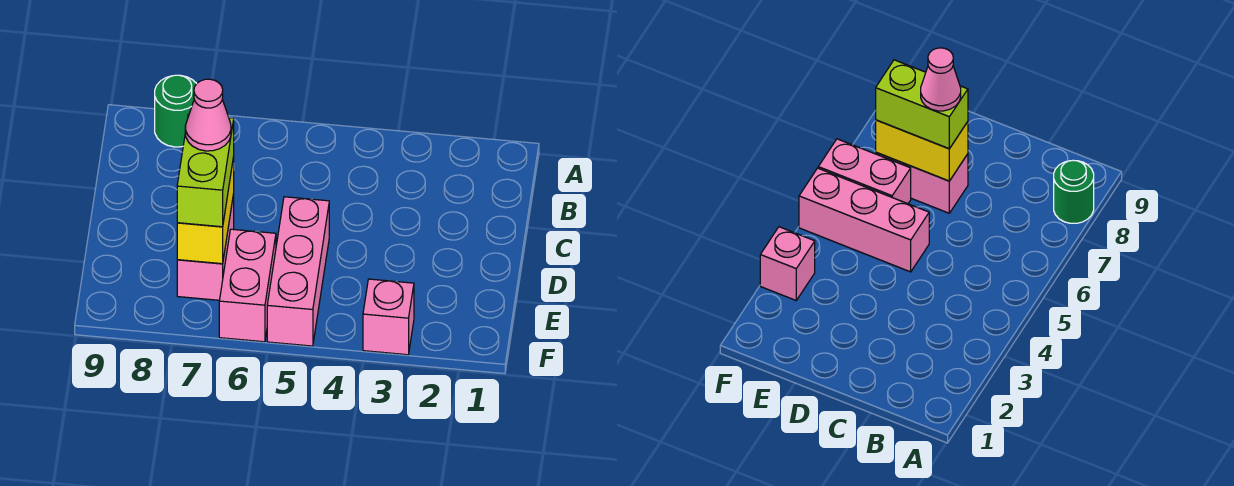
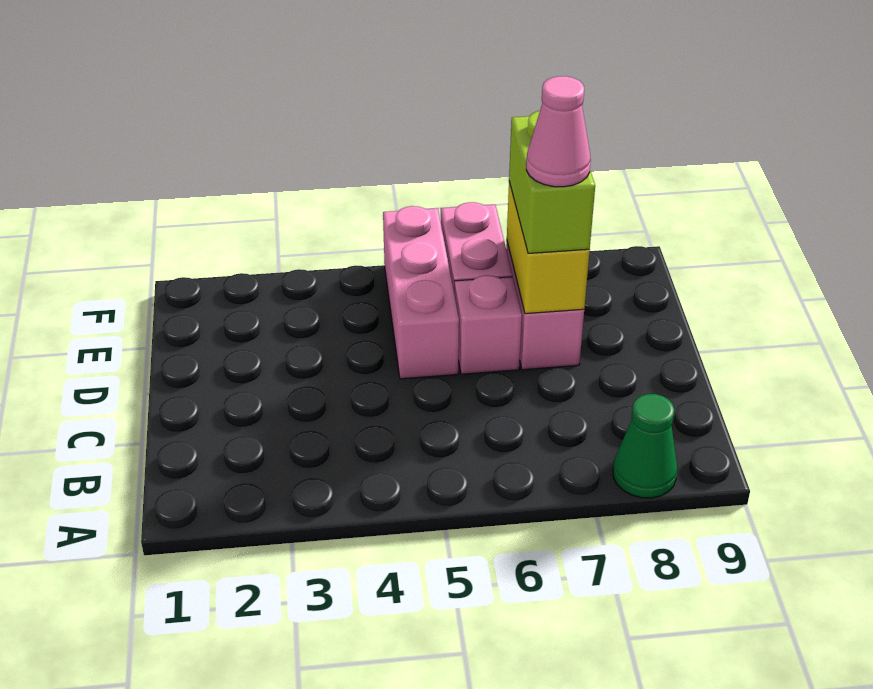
green 1x1 round brick [155,75,197,147] -> green 1x1 cone [613,394,677,498]
pink 1x1 brick [363,279,414,355] -> pink 1x1 brick moved to [455,275,522,374]

